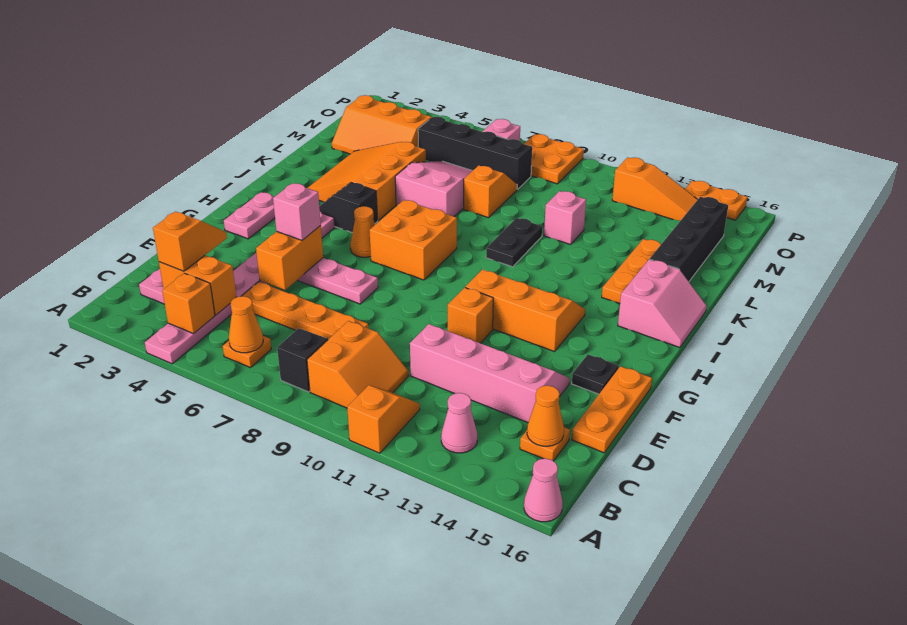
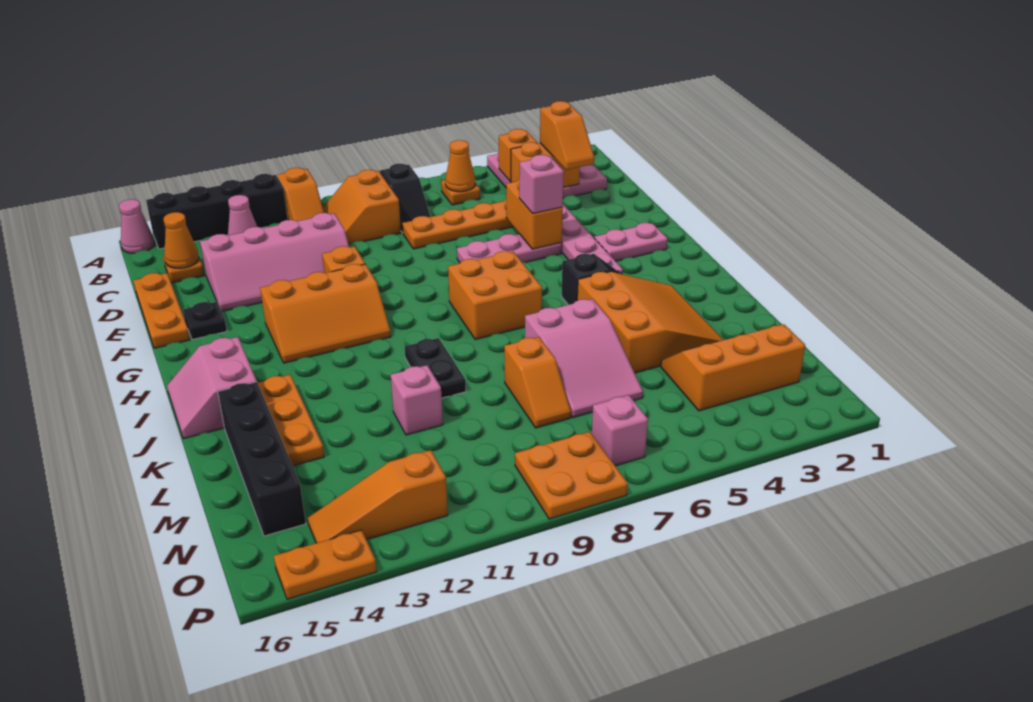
pink 1x2 plate [224,192,275,239] -> pink 1x2 plate turned to [594,223,668,261]
orange 1x1 cone [350,206,375,257] -> none
black 1x4 brick [418,117,532,189] -> black 1x4 brick moved to [146,174,288,249]

